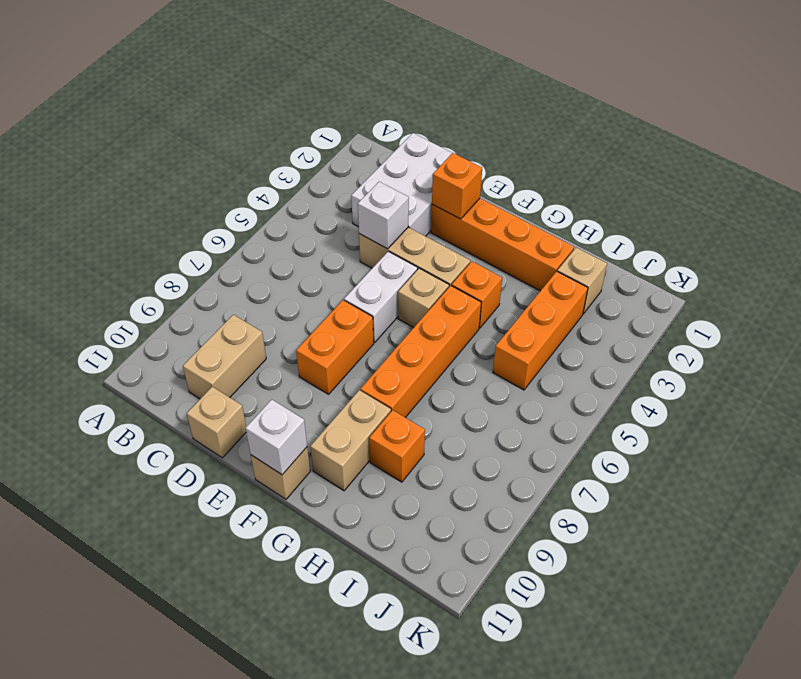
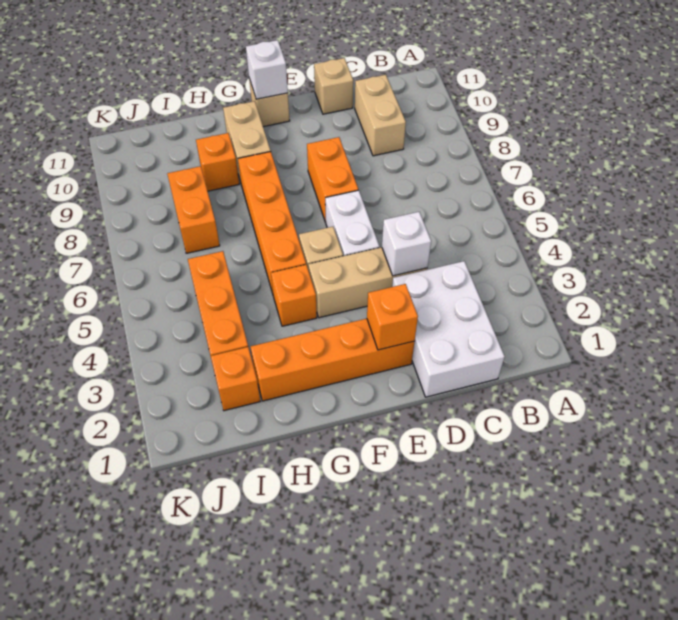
tan 1x1 brick [557,248,607,314] -> orange 1x1 brick [211,347,260,411]
none -> orange 1x2 brick [167,166,220,253]

